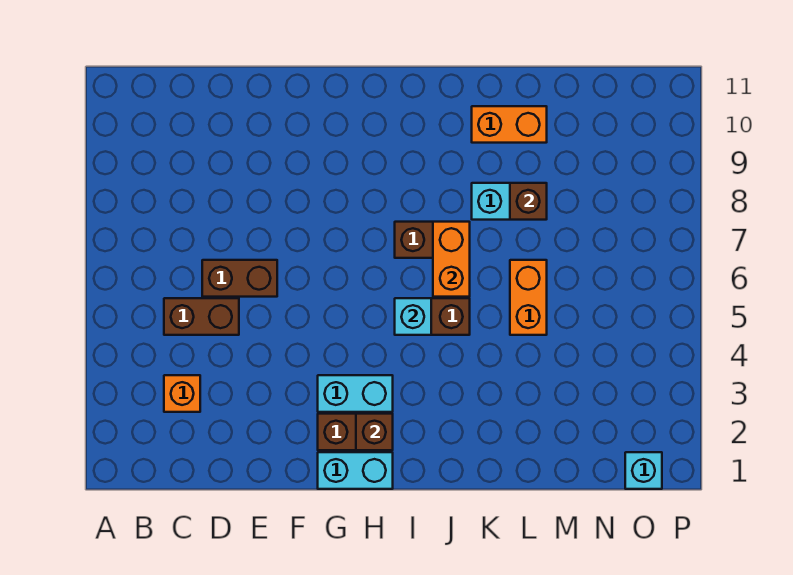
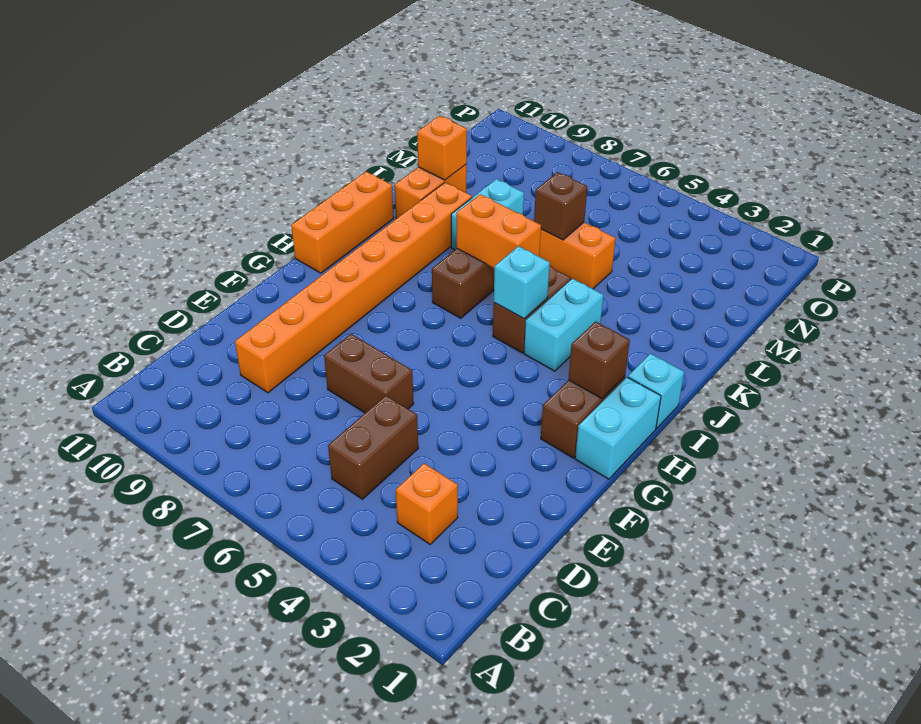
brown 1x2 brick [202,260,277,297] -> brown 1x2 brick turned to [324,334,414,413]
none -> orange 1x8 brick [235,182,472,393]
cyan 1x2 brick [318,375,393,412] -> cyan 1x2 brick moved to [524,279,603,371]
none -> orange 1x3 brick [291,172,394,273]
brown 1x1 brick [510,183,547,220] -> brown 1x1 brick moved to [534,172,587,240]
none -> orange 1x1 brick [417,116,467,180]
cyan 1x1 brick [625,452,662,489] -> cyan 1x1 brick moved to [628,354,684,428]

